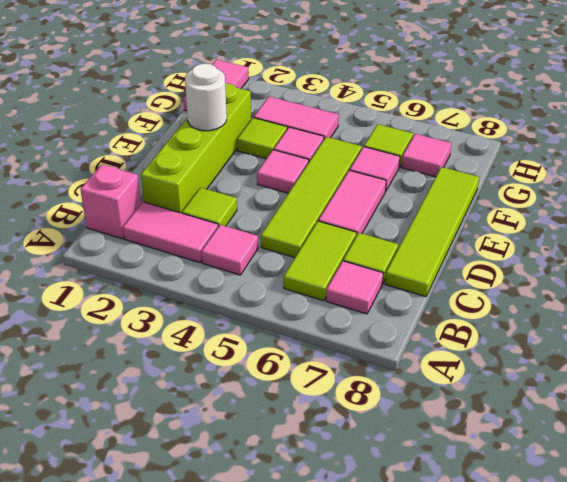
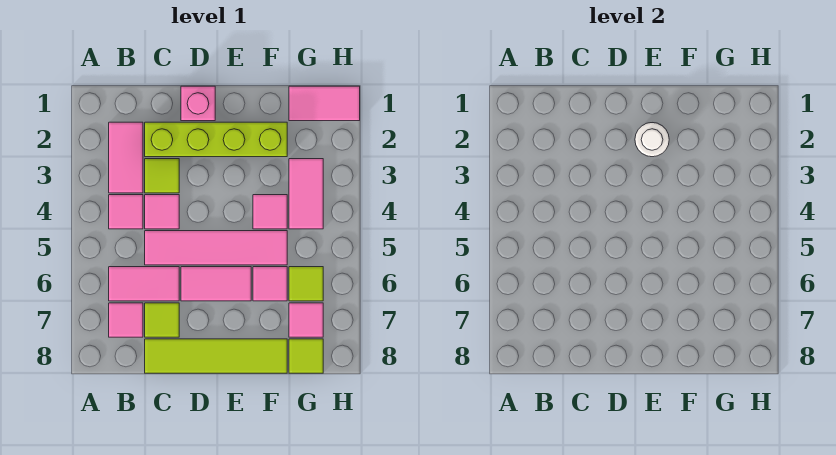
pink 1x1 brick [80,165,141,239] -> pink 1x1 brick moved to [181,86,215,121]
lime 1x2 tile [284,221,357,301] -> pink 1x2 tile [109,267,179,301]
lime 1x4 tile [261,137,362,258] -> pink 1x4 tile [145,231,287,265]
pink 1x1 tile [257,150,309,193] -> pink 1x1 tile moved to [145,195,179,229]
lime 1x1 tile [237,118,287,159] -> lime 1x1 tile moved to [289,339,323,373]

